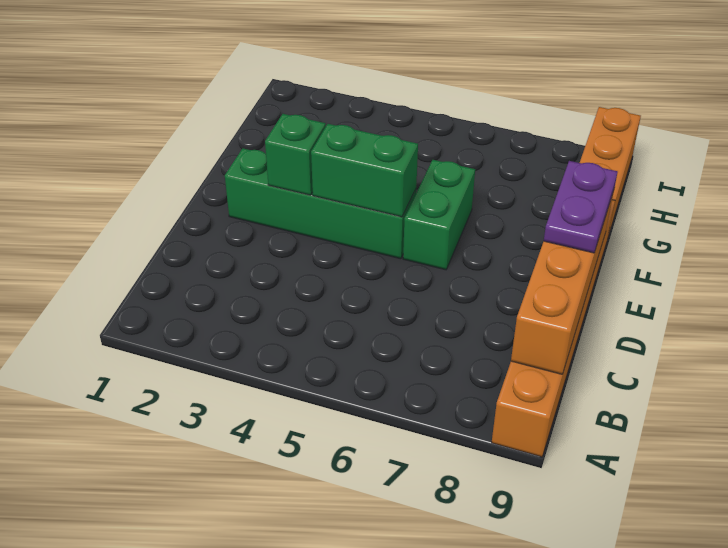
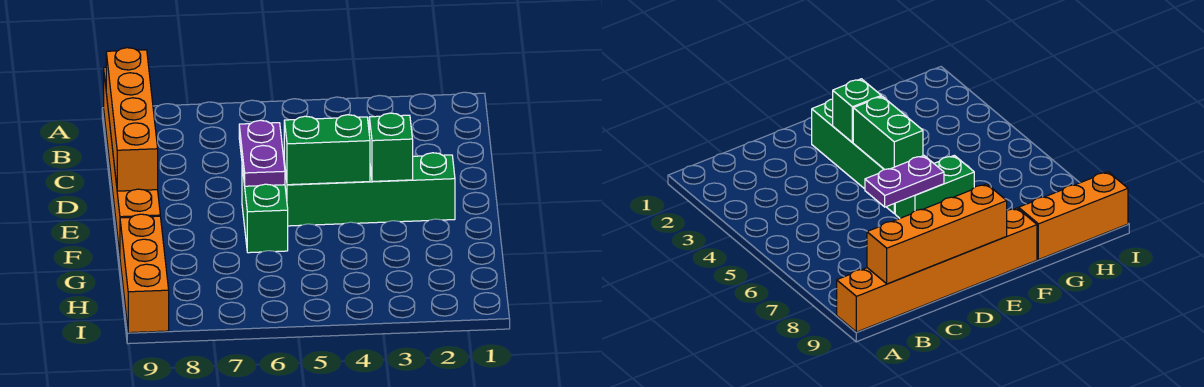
purple 1x2 plate [544,161,617,253] -> purple 1x2 plate moved to [239,120,285,186]

